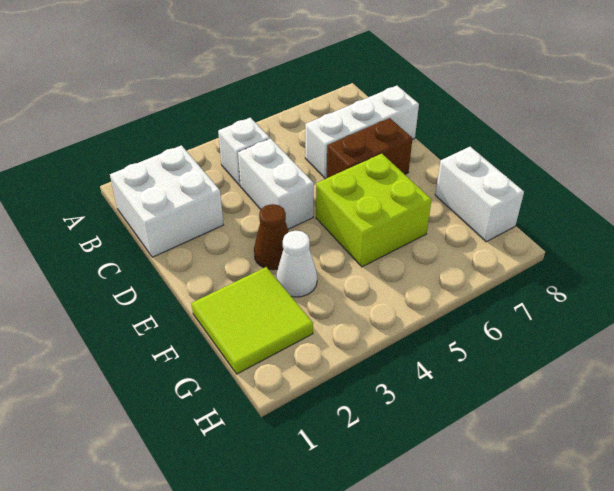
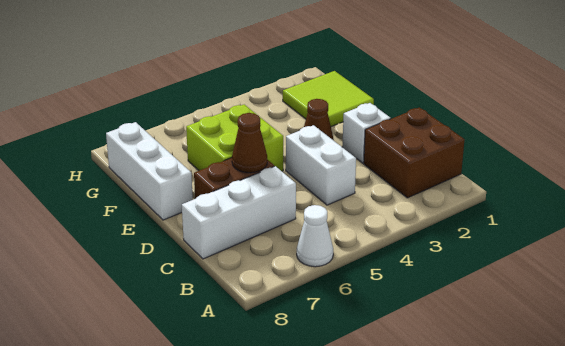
white 2x2 brick [110,145,223,257] -> brown 2x2 brick [364,108,465,198]
white 1x1 brick [218,118,270,186] -> white 1x1 brick moved to [342,103,391,163]
none -> brown 1x1 cone [232,113,267,173]
white 1x1 cone [276,231,317,297] -> white 1x1 cone moved to [297,205,333,267]
white 1x2 brick [435,147,524,242] -> white 1x3 brick [106,122,193,220]

